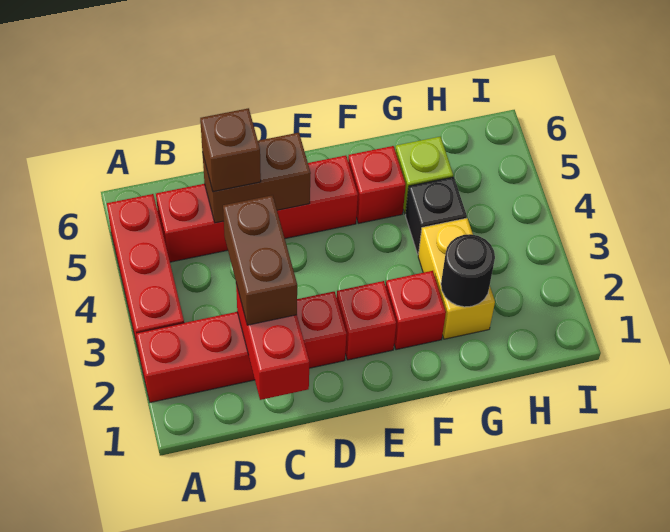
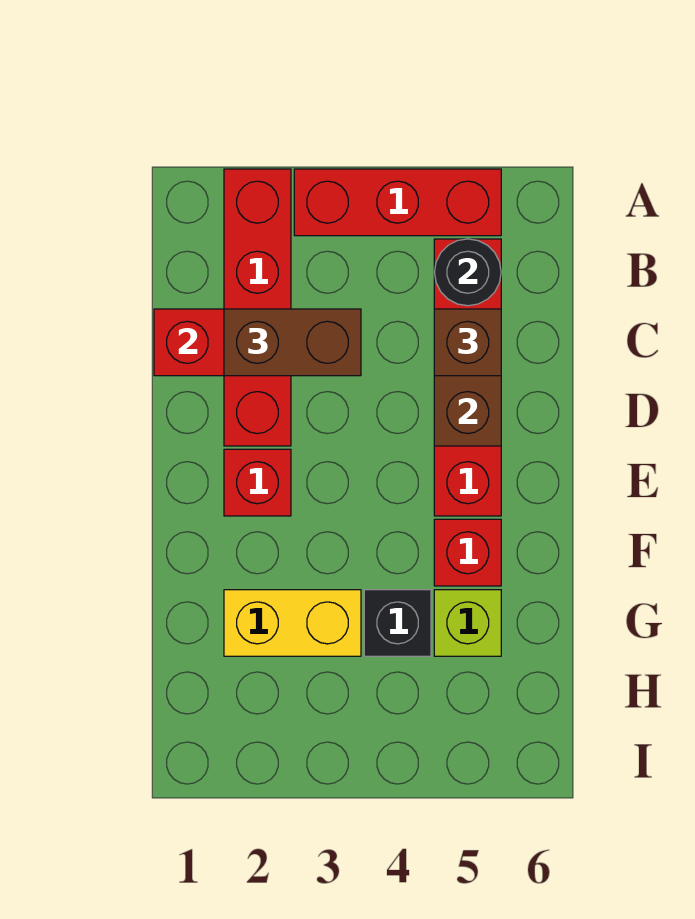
red 1x1 brick [386,271,446,350] -> none
black 1x1 round brick [441,234,495,307] -> black 1x1 round brick moved to [434,239,501,306]

